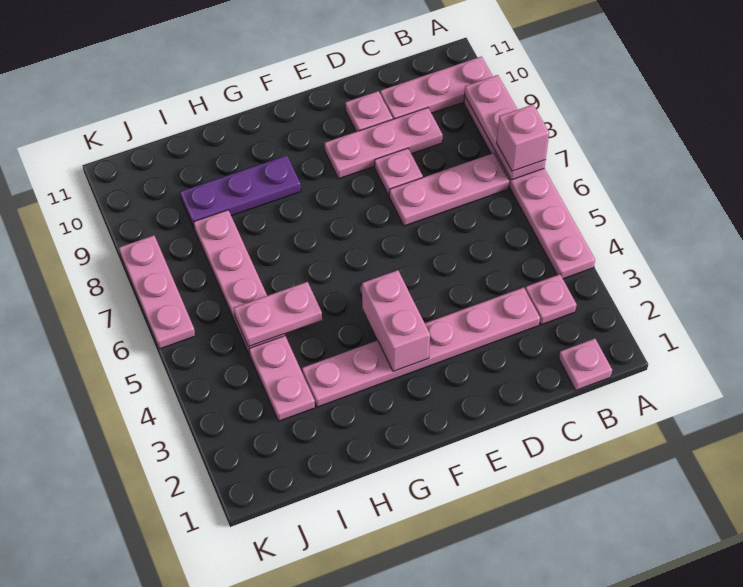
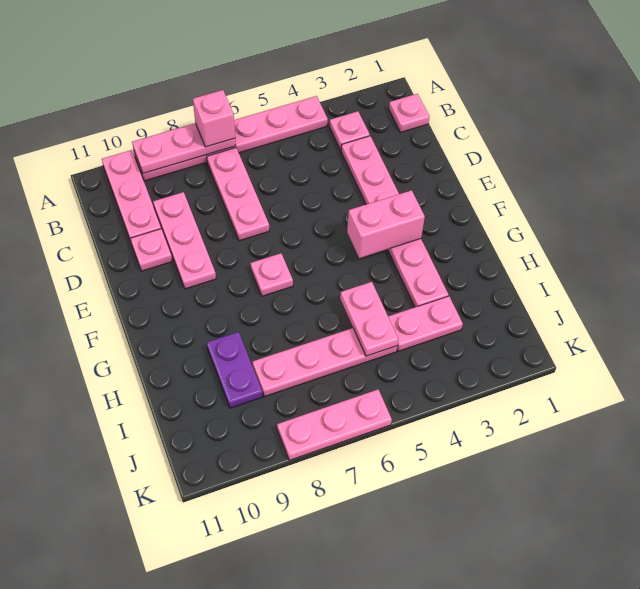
pink 1x1 plate [375,148,423,195] -> pink 1x1 plate moved to [250,253,293,296]
purple 1x3 plate [180,155,301,227] -> purple 1x2 plate [207,332,263,408]

